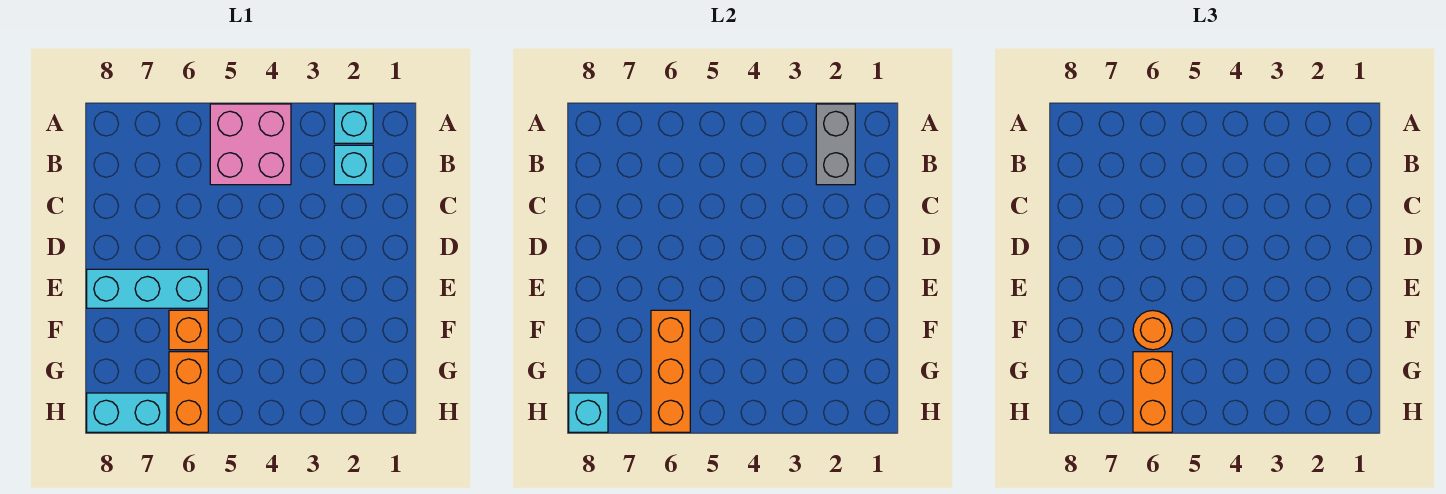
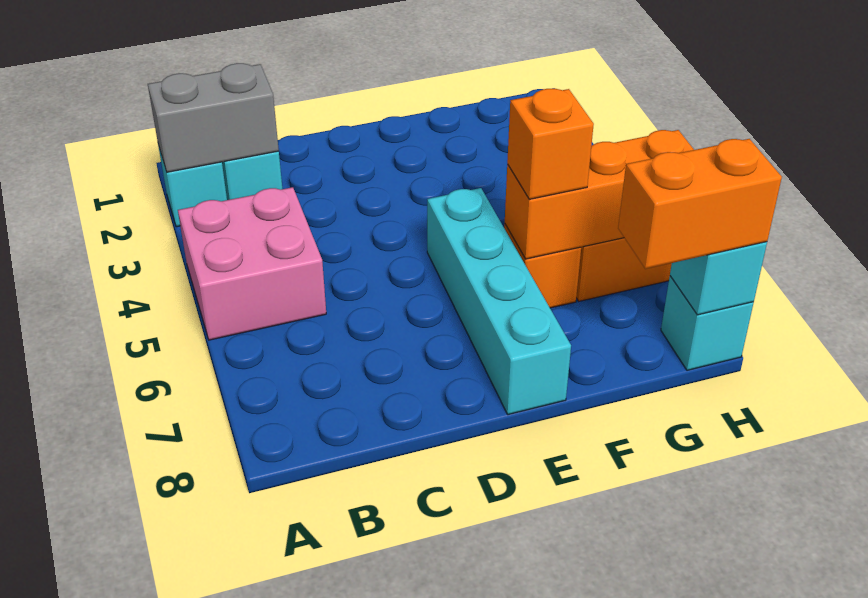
cyan 1x3 brick [87,269,208,308] -> cyan 1x4 brick [427,188,571,415]
orange 1x1 round brick [1133,310,1172,350] -> orange 1x1 brick [507,89,594,199]
orange 1x2 brick [1133,352,1172,432] -> orange 1x2 brick moved to [618,139,782,269]
cyan 1x2 brick [87,393,167,432] -> cyan 1x1 brick [661,276,754,370]

